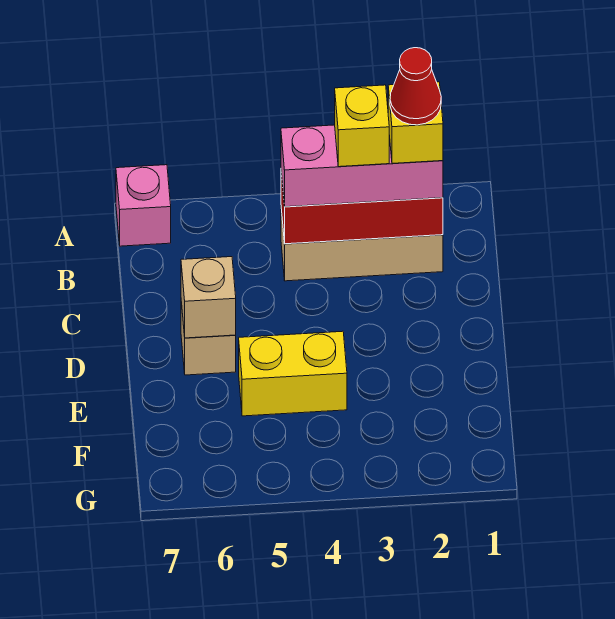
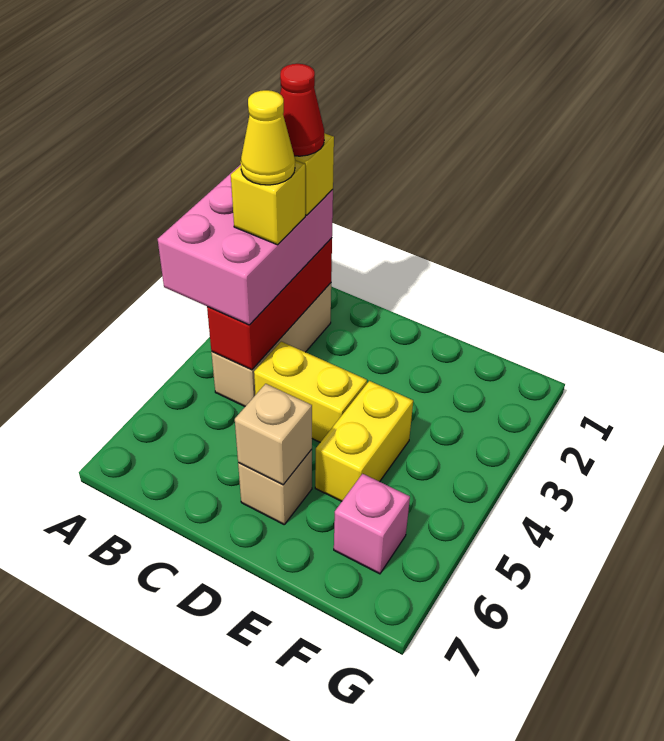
pink 1x1 brick [116,165,171,246] -> pink 1x1 brick moved to [334,474,410,574]
pink 1x3 brick [281,125,443,207] -> pink 2x3 brick [158,164,333,325]
none -> yellow 1x1 cone [241,90,295,185]
none -> yellow 1x2 brick [254,342,367,442]

